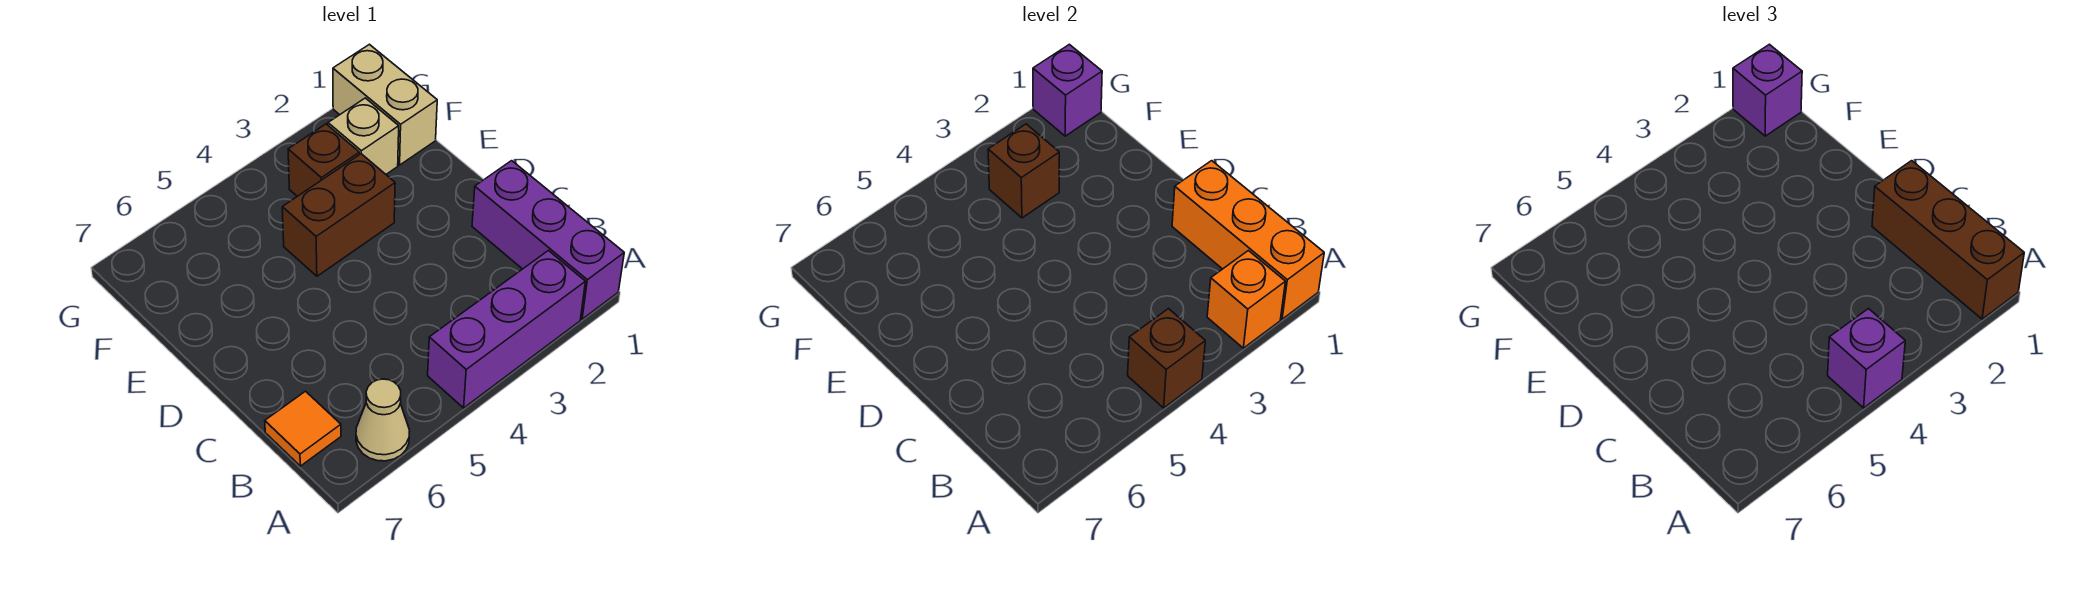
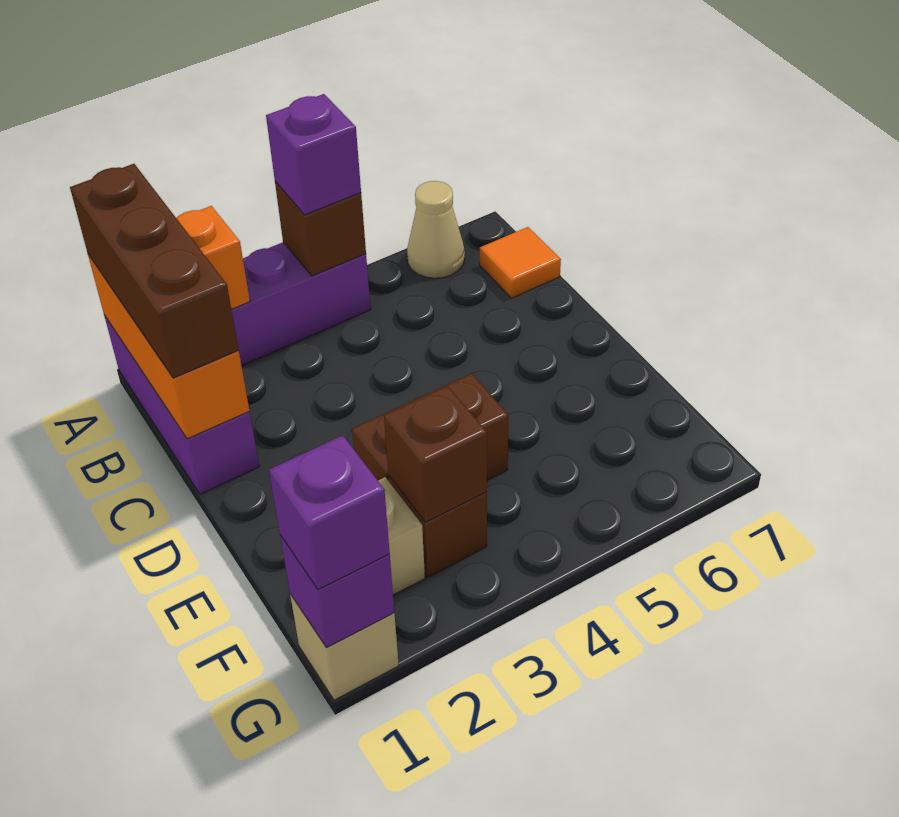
tan 1x2 brick [333,44,437,165] -> tan 1x1 brick [290,594,399,700]

